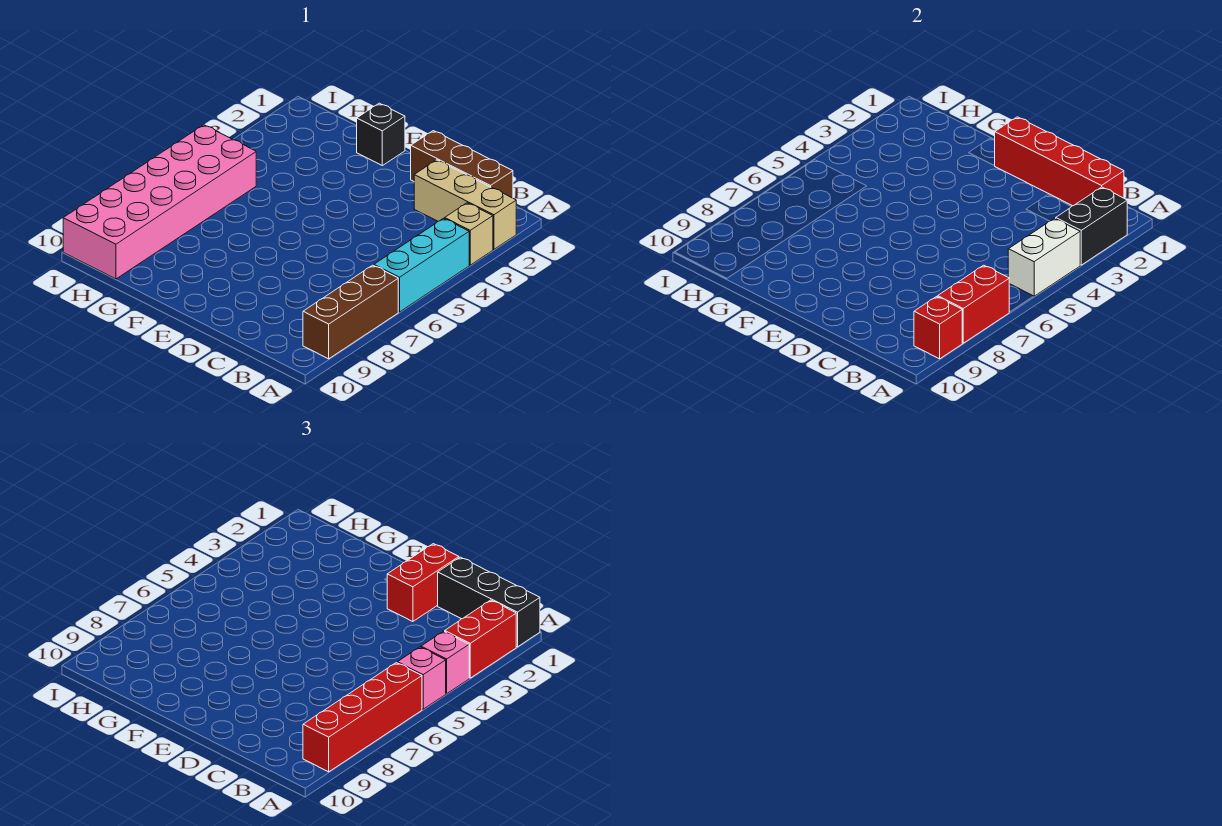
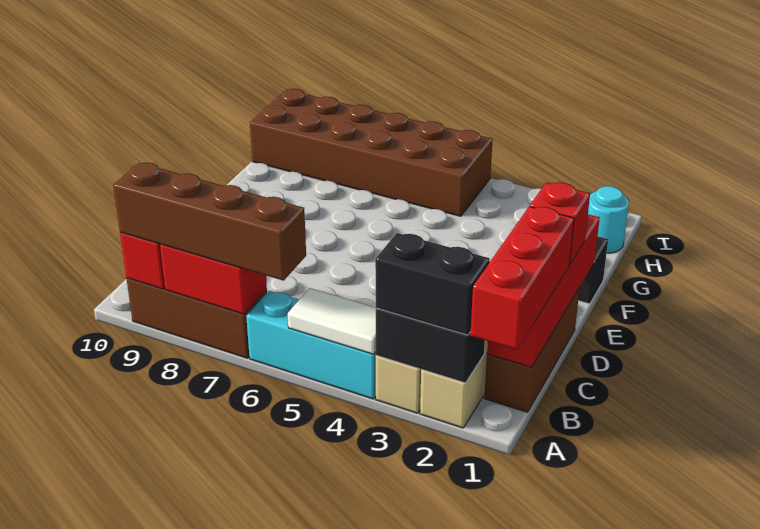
black 1x3 brick [438,557,540,647] -> red 1x3 brick [470,206,574,350]
red 1x2 brick [445,600,516,678] -> black 1x2 brick [375,233,490,335]
white 1x2 brick [1008,218,1080,296] -> white 1x2 tile [288,288,376,354]
pink 1x1 brick [421,631,469,694] -> none
pink 1x1 brick [397,647,446,709] -> none
red 1x4 brick [303,663,422,772] -> brown 1x4 brick [113,163,306,281]
red 1x2 brick [387,544,459,622] -> red 1x1 brick [530,182,590,265]
none -> cyan 1x1 round brick [588,186,629,253]
pink 2x6 brick [63,125,256,279] -> brown 2x6 brick [250,89,493,216]

